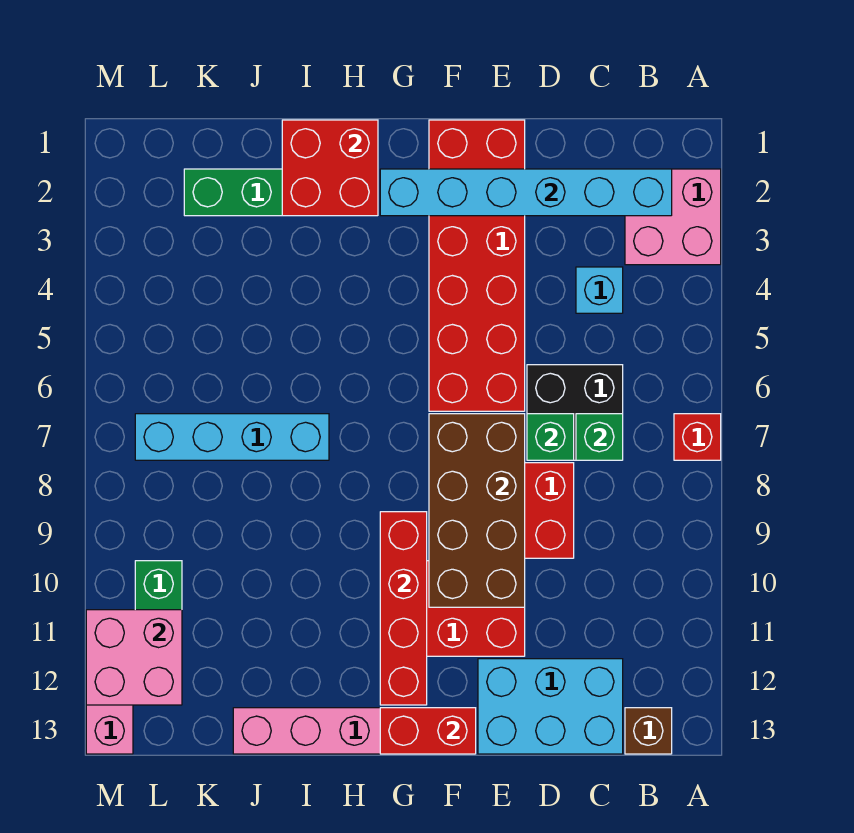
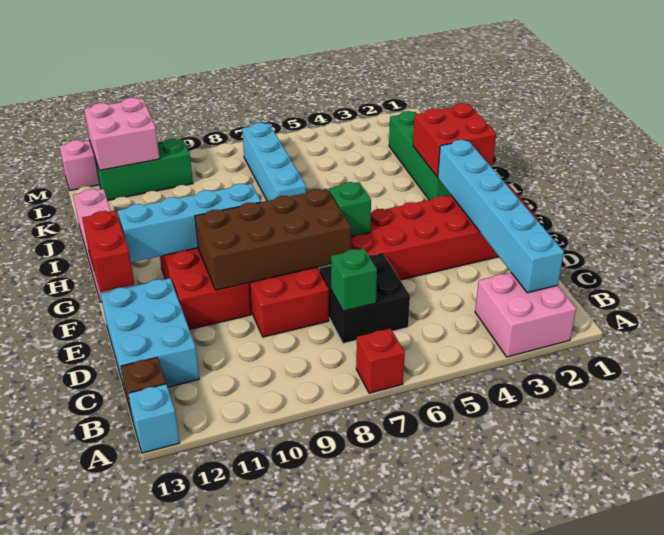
cyan 1x1 brick [576,267,623,313] -> cyan 1x1 brick moved to [128,384,180,453]
green 1x1 brick [527,414,574,460] -> green 1x1 brick moved to [329,182,371,237]
red 1x4 brick [380,512,427,705] -> cyan 1x4 brick [118,184,261,262]

